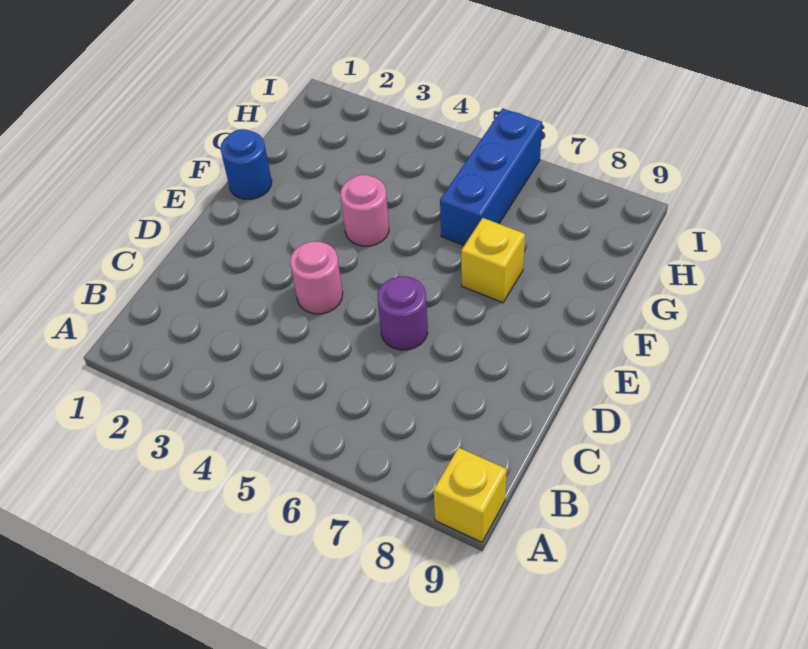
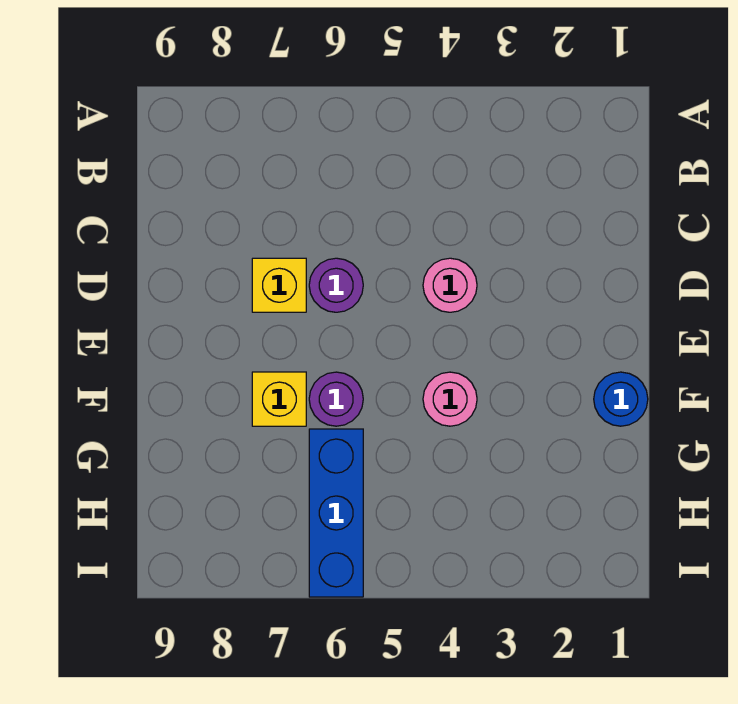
yellow 1x1 brick [434,448,507,542] -> yellow 1x1 brick moved to [252,258,306,312]
none -> purple 1x1 round brick [309,372,363,426]

